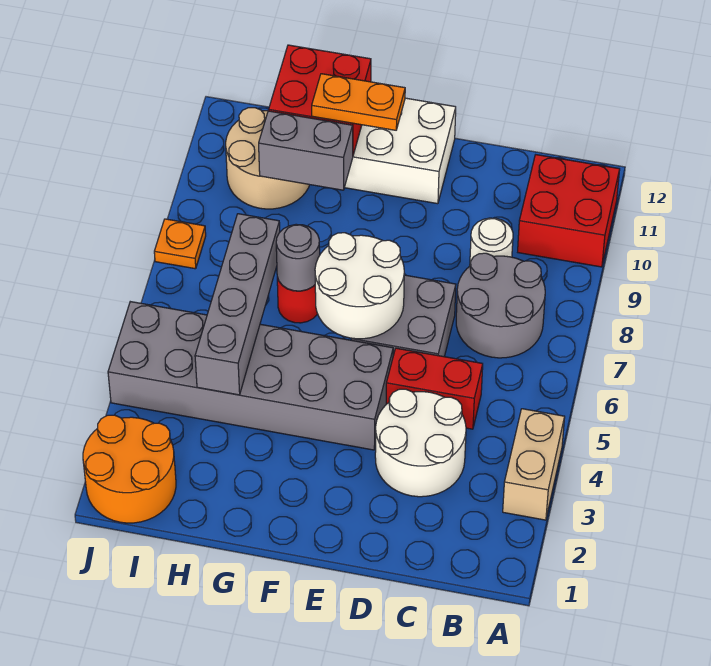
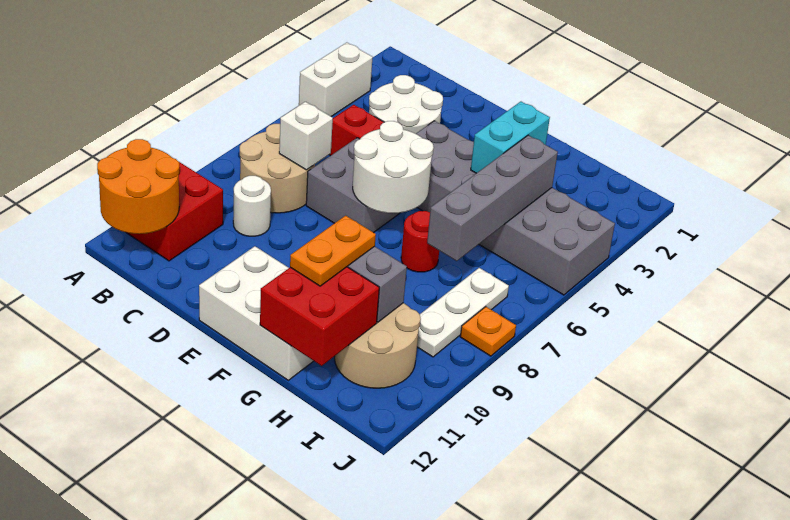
tan 1x2 brick [503,409,565,520] -> white 1x2 brick [299,43,373,117]
grey 2x2 round brick [456,253,545,358] -> tan 2x2 round brick [240,124,315,213]
none -> white 1x1 brick [279,102,333,170]
orange 1x2 plate [312,74,405,130] -> orange 1x2 plate turned to [290,216,376,286]
none -> cyan 1x2 brick [471,102,550,173]
grey 1x1 round brick [276,224,320,291] -> none
orange 2x2 round brick [83,415,176,523] -> orange 2x2 round brick moved to [97,139,179,234]
none -> white 1x3 plate [417,268,509,357]

